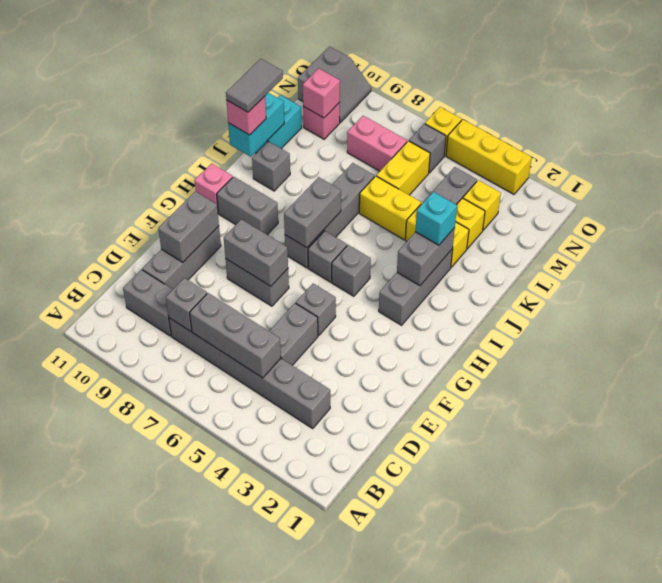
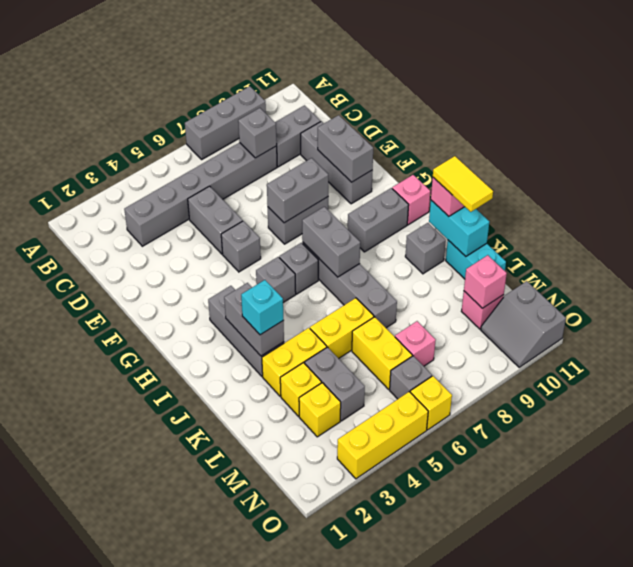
grey 1x3 brick [190,293,281,378] -> grey 1x3 brick moved to [185,86,266,159]
grey 1x2 tile [226,59,283,112] -> yellow 1x2 tile [433,156,493,212]
pink 1x2 brick [347,116,407,171] -> pink 1x1 brick [395,321,436,366]

